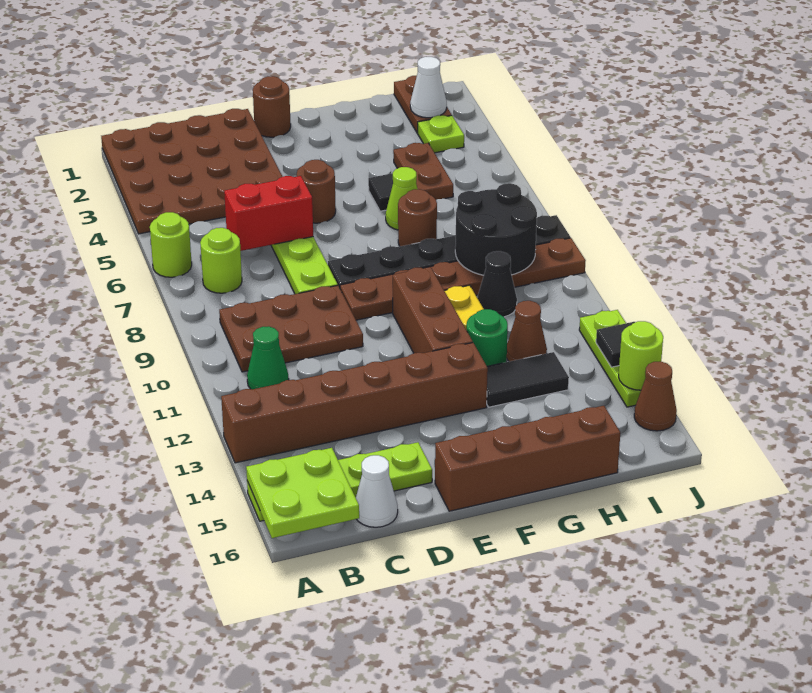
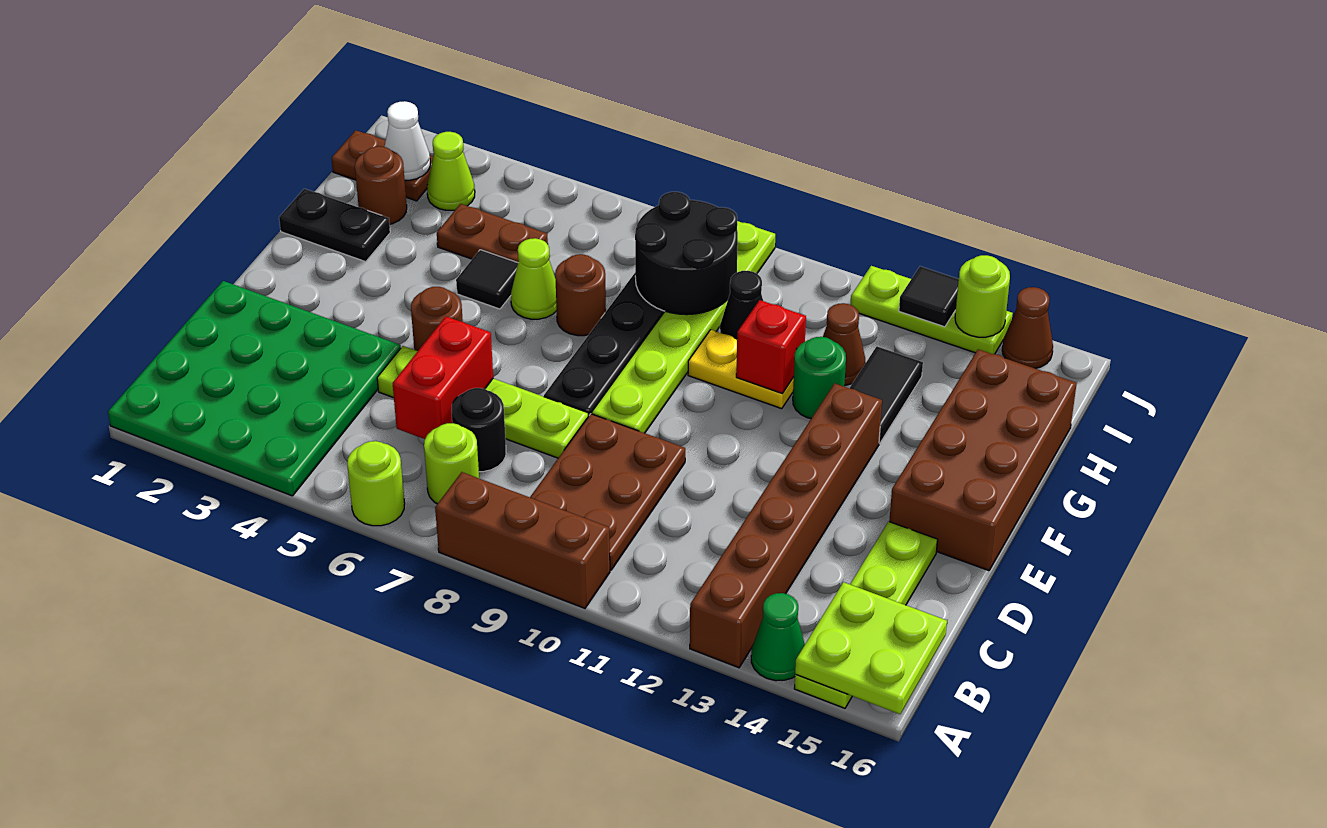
brown 4x4 plate [101,109,283,234] -> green 4x4 plate [108,281,401,496]
green 1x1 cone [247,326,289,389] -> green 1x1 cone moved to [751,593,805,681]
none -> black 1x1 round brick [451,388,506,472]
white 1x1 cone [356,455,398,527] -> none
brown 1x1 round brick [253,76,291,137] -> brown 1x1 round brick moved to [355,146,407,224]
brown 1x6 plate [340,238,586,320] -> lime 1x6 plate [592,221,775,433]
brown 1x4 brick [435,406,620,511] -> brown 2x4 brick [889,349,1077,571]
brown 1x3 brick [392,267,473,353] -> brown 1x3 brick moved to [435,472,610,608]
none -> black 1x2 plate [279,189,390,262]
none -> red 1x1 brick [736,300,806,393]
lime 1x1 plate [418,115,464,153] -> lime 1x1 cone [427,132,475,210]

